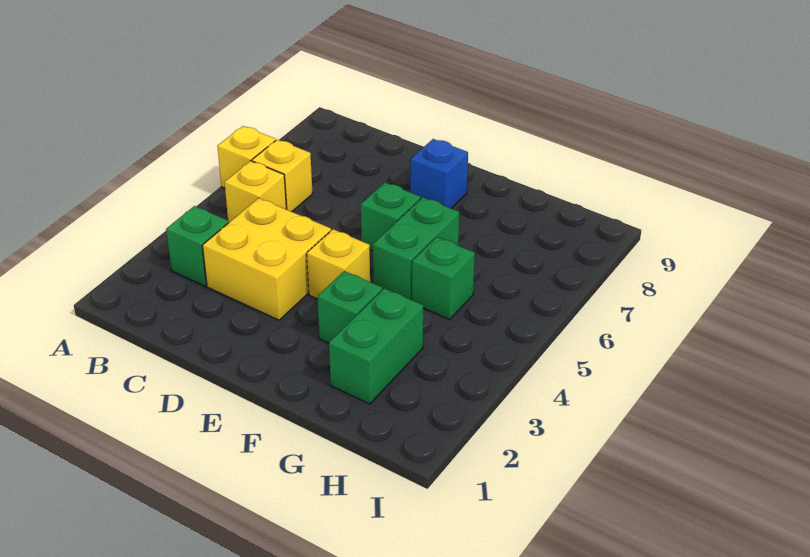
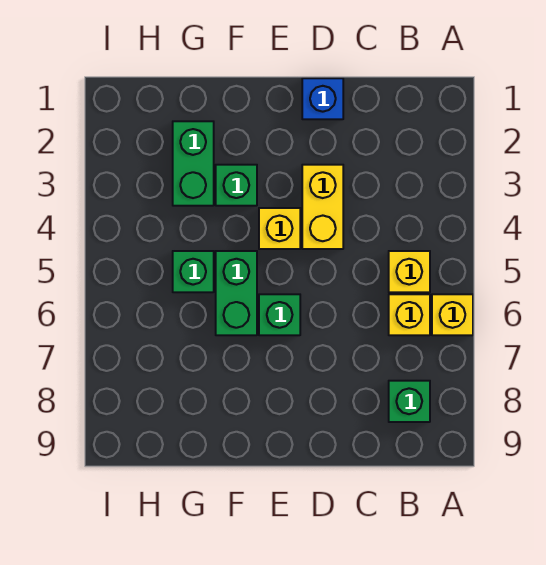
green 1x1 brick [166,206,229,286] -> green 1x1 brick moved to [389,381,430,422]
yellow 2x2 brick [202,198,331,320] -> yellow 1x2 brick [302,165,343,249]
blue 1x1 brick [410,139,468,208] -> blue 1x1 brick moved to [302,78,343,119]

